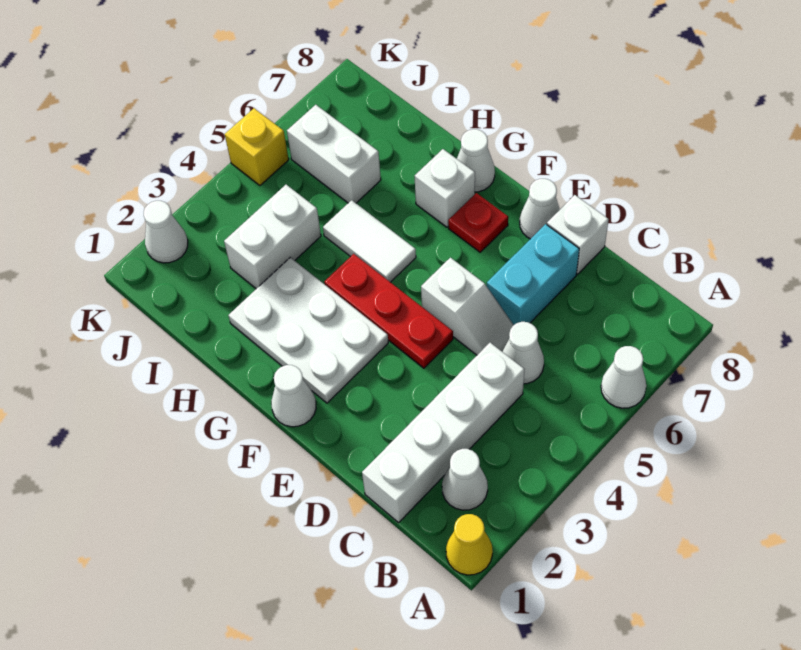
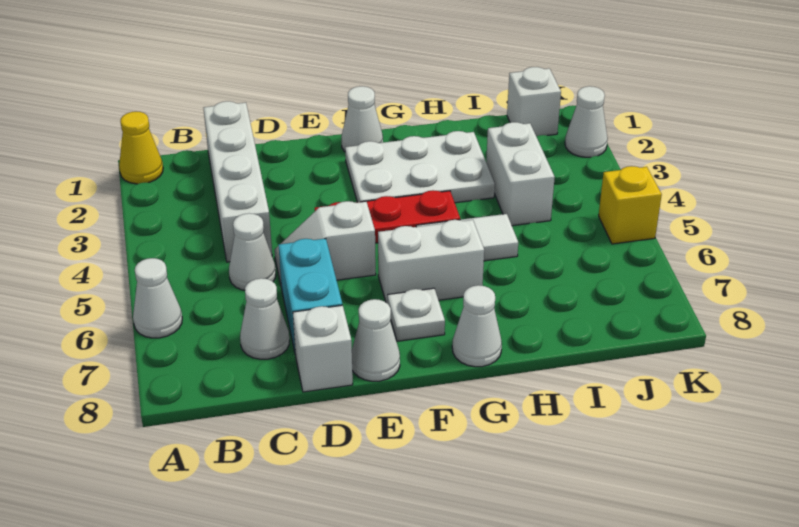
white 1x1 cone [442,449,488,510] -> white 1x1 cone moved to [240,278,289,359]
red 1x1 plate [448,193,508,252] -> white 1x1 plate [387,288,445,341]
white 1x1 brick [414,149,475,227] -> white 1x1 brick moved to [507,67,561,136]
white 1x2 brick [287,105,381,203] -> white 1x2 brick moved to [378,220,484,303]

